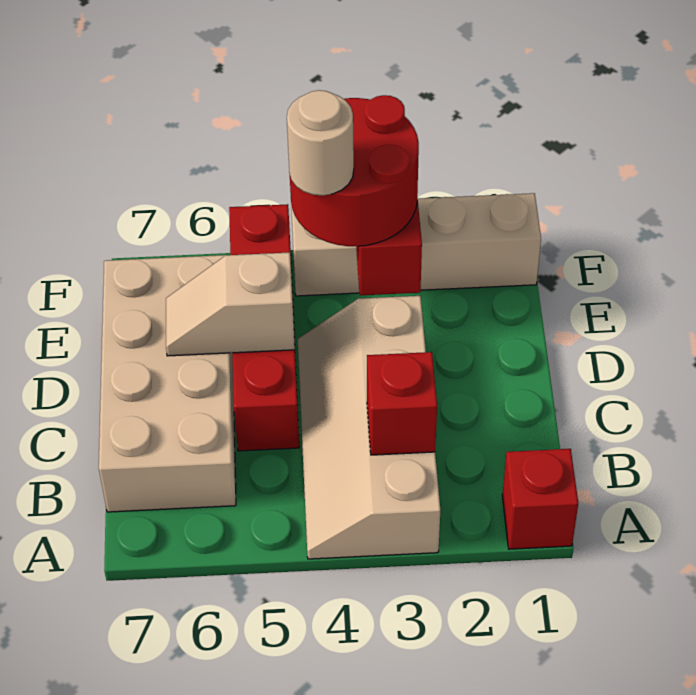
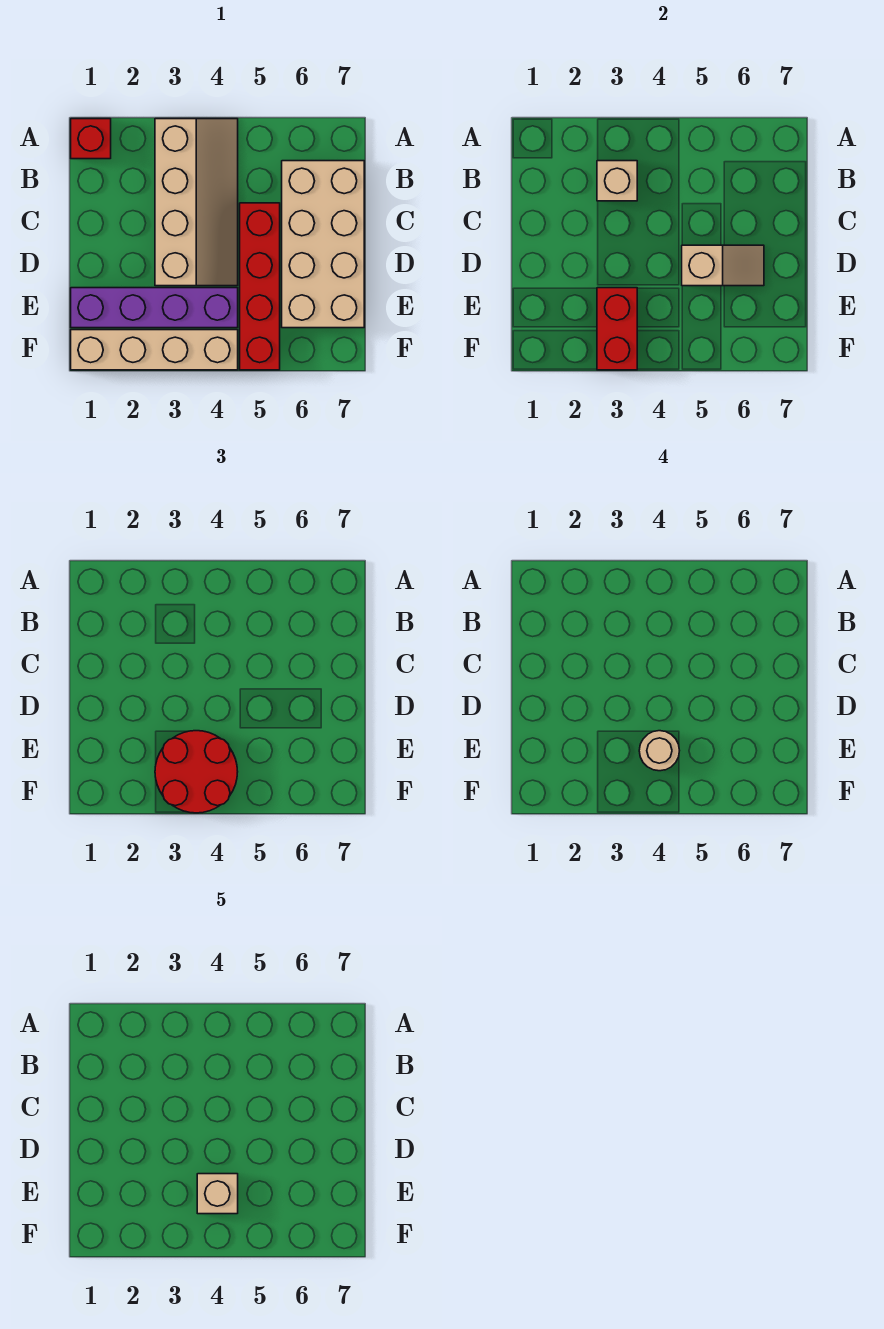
red 1x1 brick [367,352,437,455] -> tan 1x1 brick [597,161,637,201]
none -> purple 1x4 brick [71,288,238,328]
none -> tan 1x1 brick [197,1174,238,1214]

